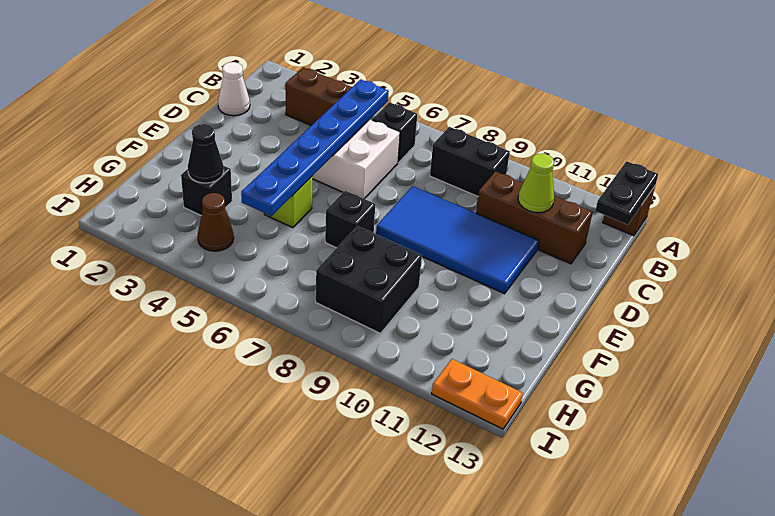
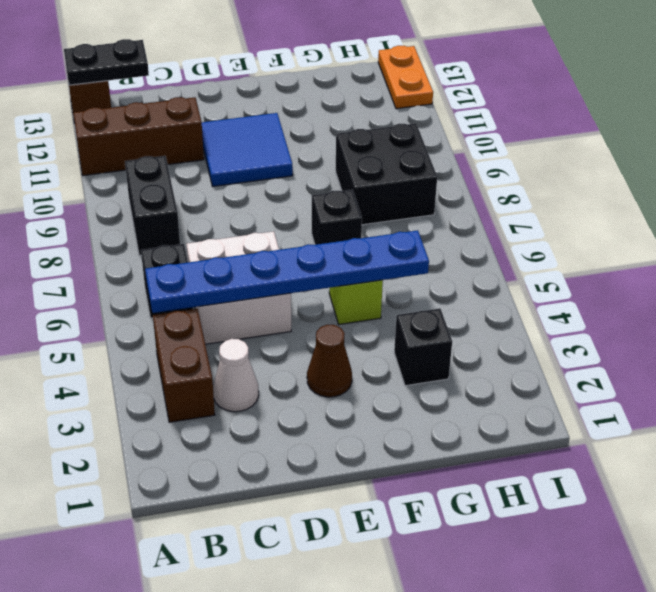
white 1x1 cone [218,62,250,116] -> white 1x1 cone moved to [213,339,259,412]
brown 1x3 brick [476,171,593,264] -> brown 1x3 brick turned to [73,97,204,176]
lime 1x1 cone [518,154,554,213] -> none
blue 2x4 tile [376,186,539,294] -> blue 2x2 tile [202,113,293,186]
black 1x1 cone [188,124,224,183] -> none
brown 1x1 cone [198,193,234,251] -> brown 1x1 cone moved to [307,325,352,397]

